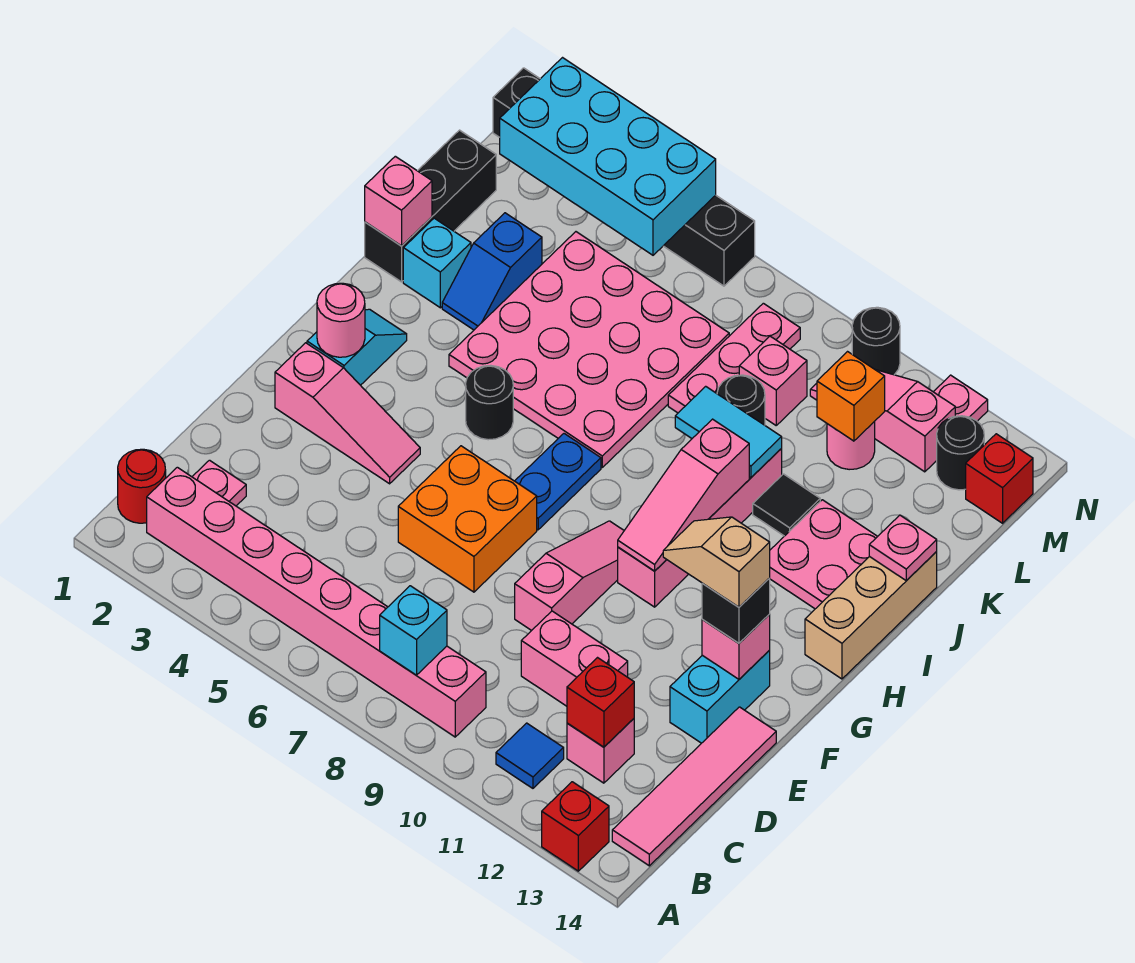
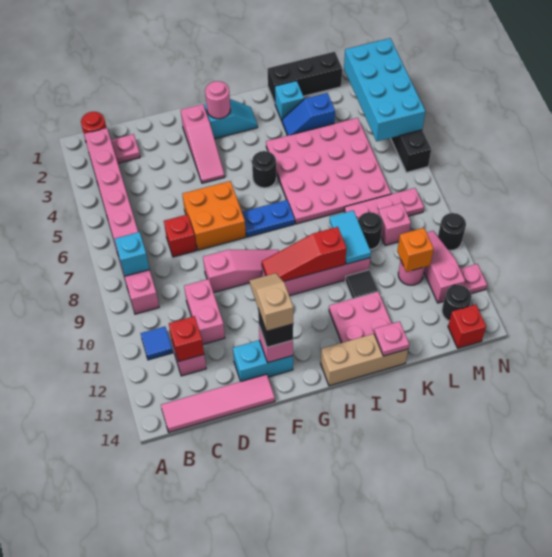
red 1x1 brick [542,782,609,871] -> red 1x1 brick moved to [164,215,196,257]
pink 1x3 slope [618,419,749,571] -> red 1x3 slope [262,227,346,281]
pink 1x1 brick [365,156,432,246] -> none

